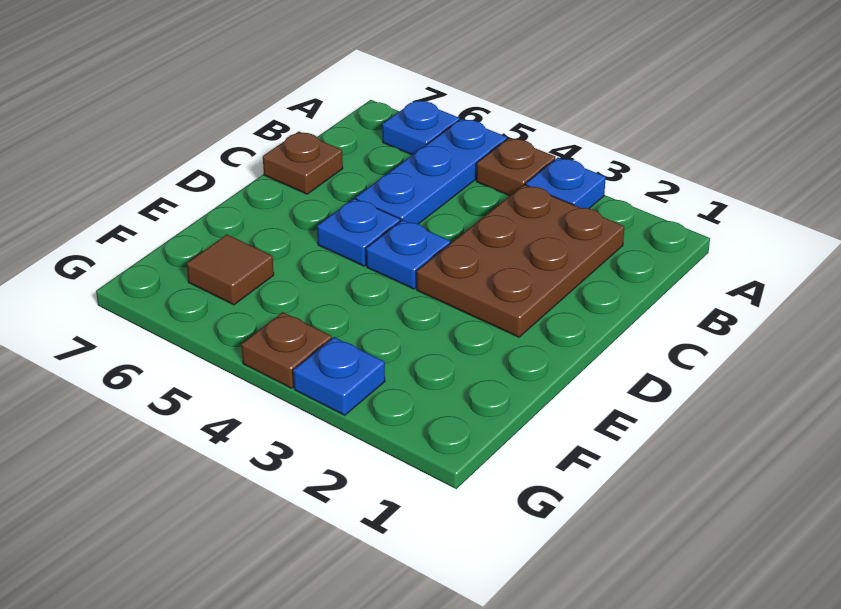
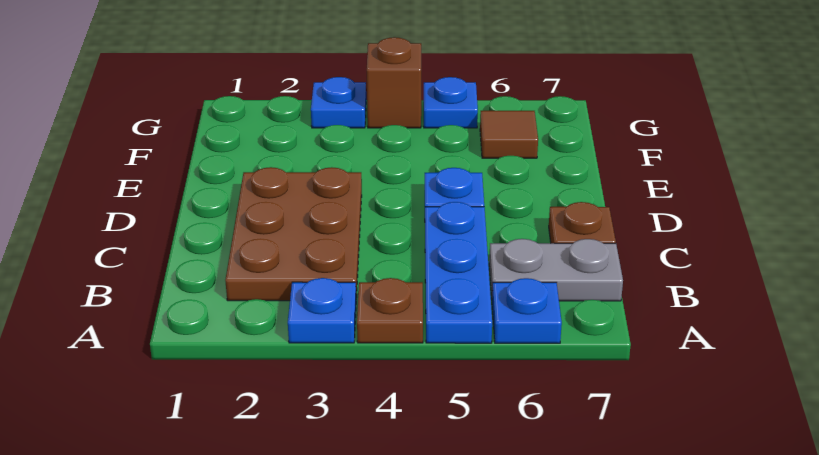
none -> grey 1x2 plate [489,239,623,301]
blue 1x1 plate [366,220,450,289] -> blue 1x1 plate moved to [424,77,478,128]
brown 1x1 plate [242,312,332,388] -> brown 1x1 brick [367,37,421,128]

